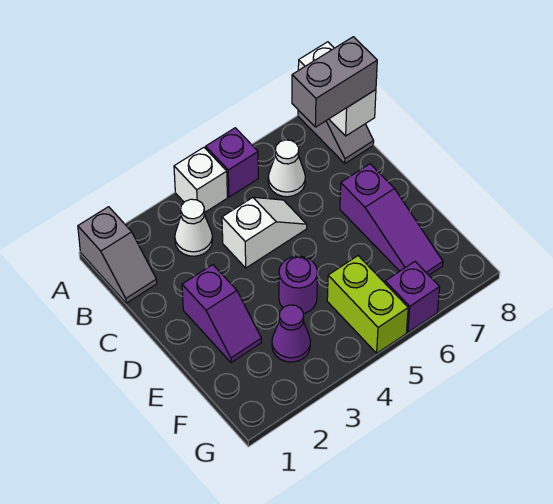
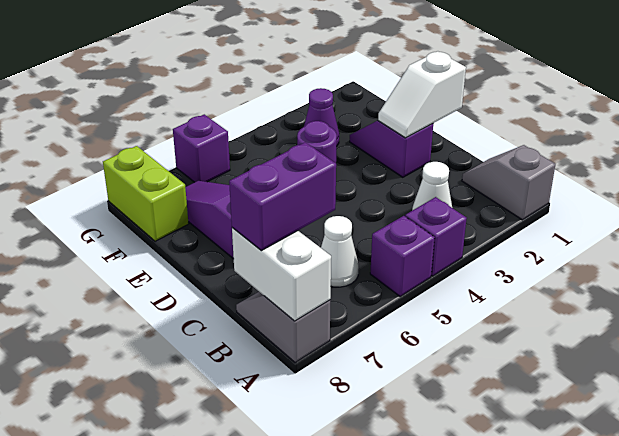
white 1x1 brick [174,147,227,212] -> purple 1x1 brick [405,197,467,276]
grey 1x2 brick [292,37,377,127] -> purple 1x2 brick [229,142,336,251]
white 1x2 slope [222,197,307,268] -> white 1x2 slope moved to [378,51,466,138]
lime 1x2 brick [327,256,408,353] -> lime 1x2 brick moved to [103,146,189,241]

